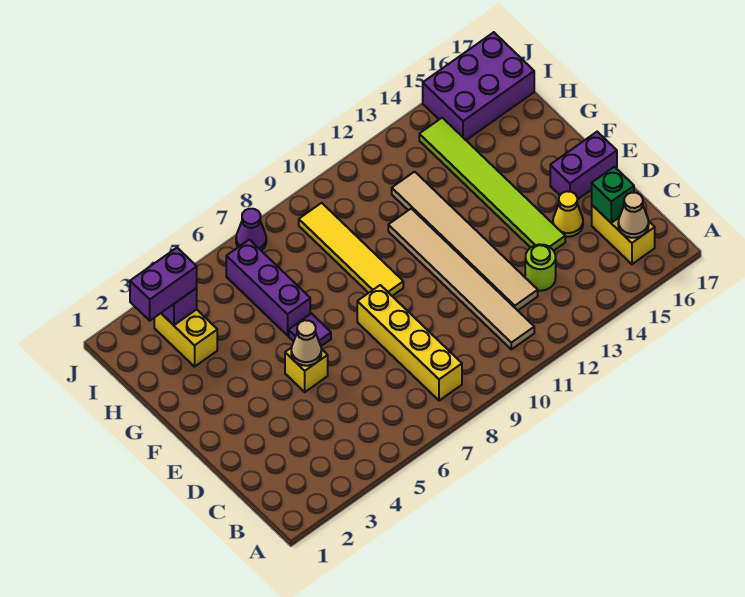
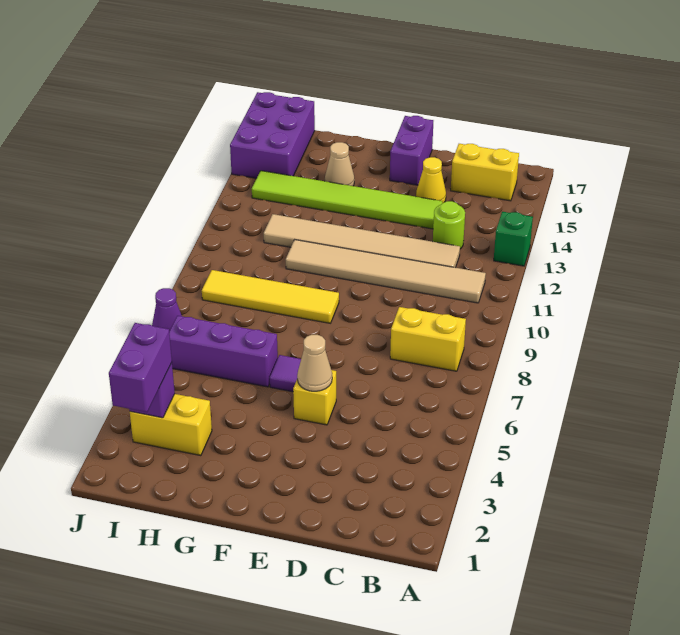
yellow 1x4 brick [357,285,462,401] -> yellow 1x2 brick [390,307,466,371]
tan 1x1 cone [618,193,649,238] -> tan 1x1 cone moved to [325,142,354,186]
green 1x1 brick [592,167,634,223] -> green 1x1 brick moved to [494,212,533,266]

